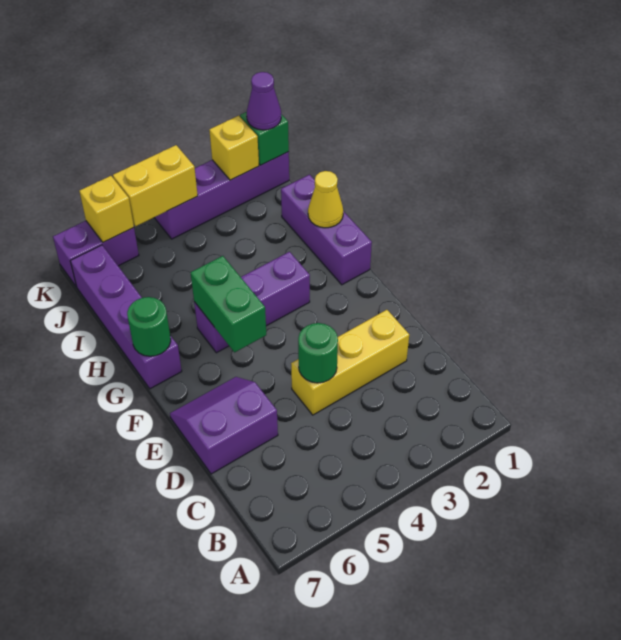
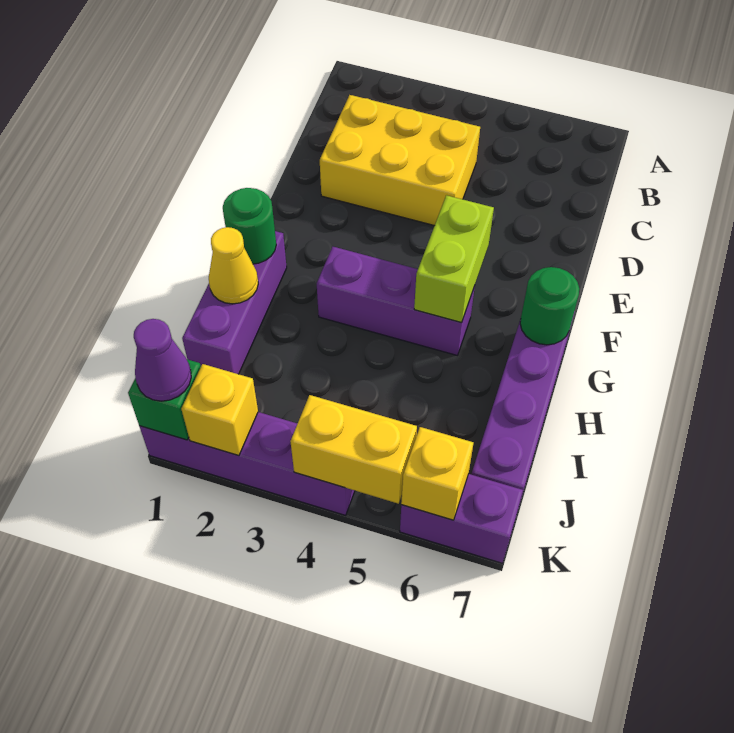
yellow 1x3 brick [291,310,409,415] -> yellow 2x3 brick [320,95,480,226]
green 1x1 round brick [298,323,338,383] -> green 1x1 round brick moved to [223,188,276,264]
purple 2x2 slope [170,377,278,474] -> none
green 1x2 brick [191,256,266,352] -> lime 1x2 brick [414,195,494,323]

